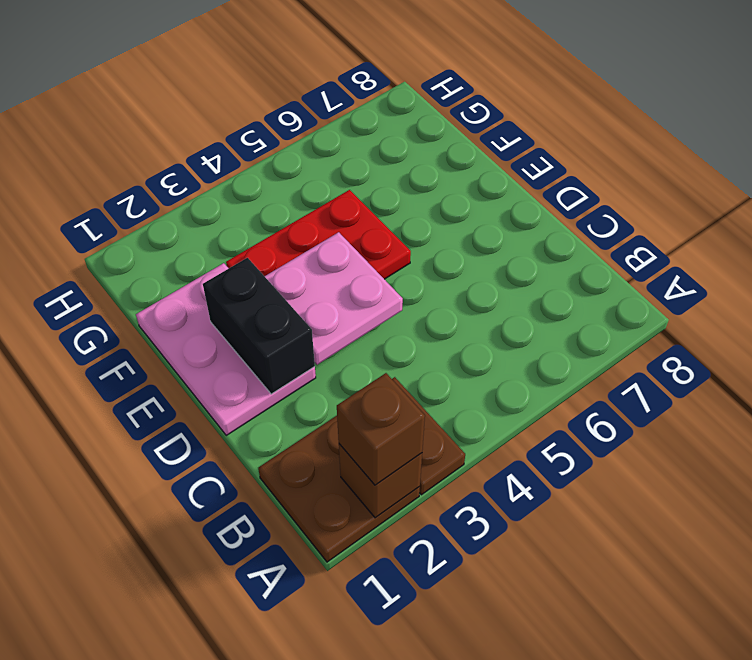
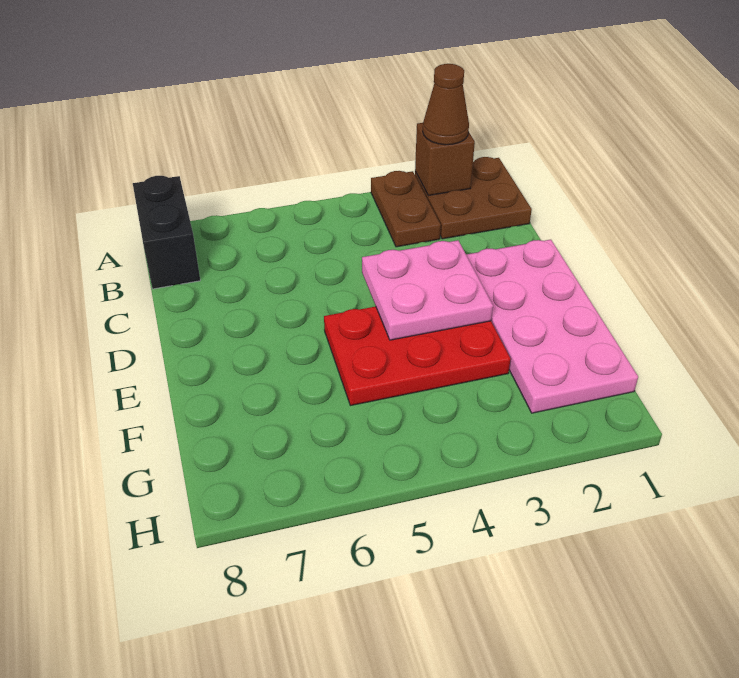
brown 1x1 brick [337,373,425,485] -> brown 1x1 cone [423,64,469,145]
pink 2x3 plate [136,263,316,435] -> pink 2x4 plate [466,240,638,413]
black 1x2 brick [203,258,315,394] -> black 1x2 brick moved to [133,176,200,289]

